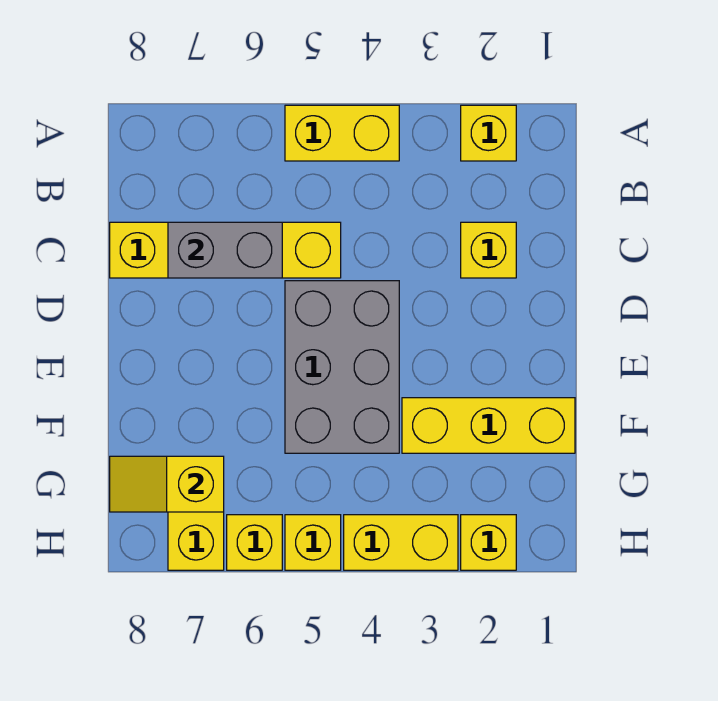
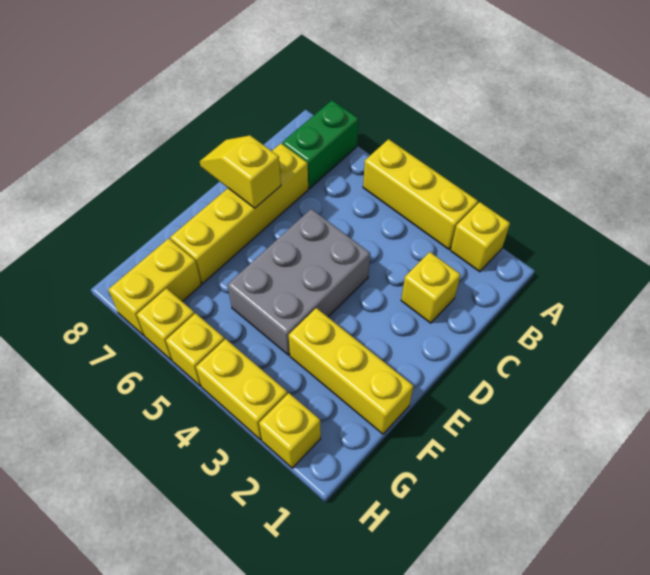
yellow 1x2 brick [285,105,399,161] -> yellow 1x3 brick [363,139,478,249]
none -> green 1x2 brick [282,100,358,189]
yellow 1x4 brick [110,222,341,278] -> yellow 1x4 brick turned to [170,144,308,283]
grey 1x2 brick [168,222,282,278] -> none
yellow 1x2 slope [110,456,224,512] -> yellow 1x2 slope moved to [200,135,281,208]

